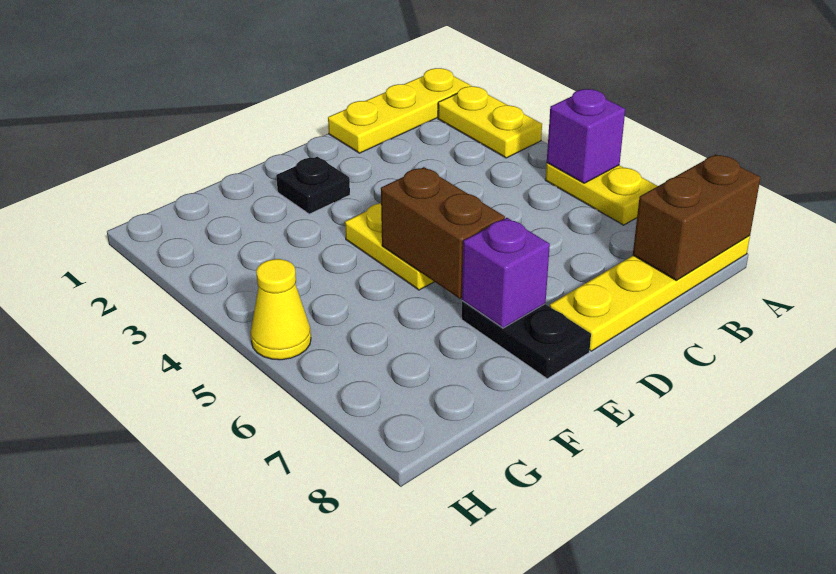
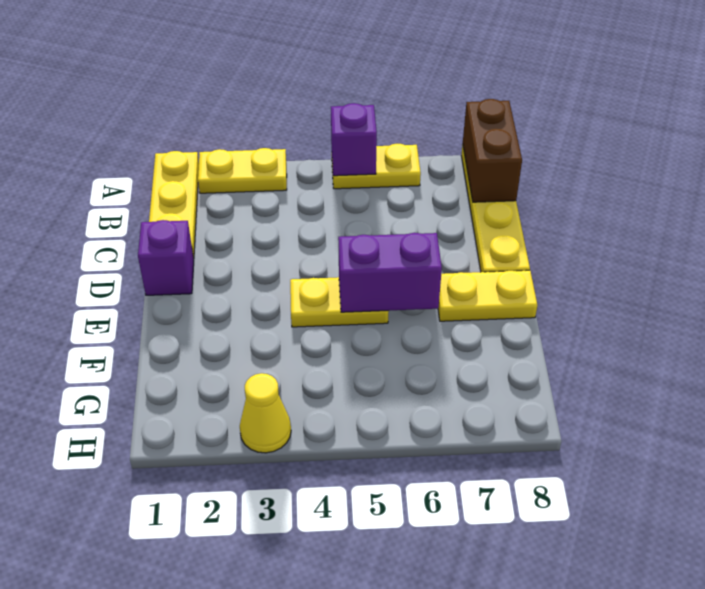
black 1x1 plate [276,157,350,214] -> none
brown 1x2 brick [381,167,505,299] -> purple 1x2 brick [338,233,442,312]
black 1x2 plate [462,301,591,379] -> yellow 1x2 plate [438,270,537,321]
purple 1x1 brick [462,218,550,328] -> purple 1x1 brick moved to [138,220,194,295]
yellow 1x1 cone [251,259,311,360] -> yellow 1x1 cone moved to [240,373,291,453]

